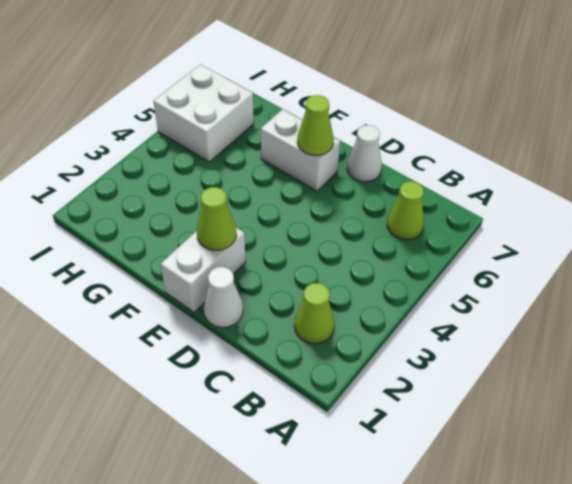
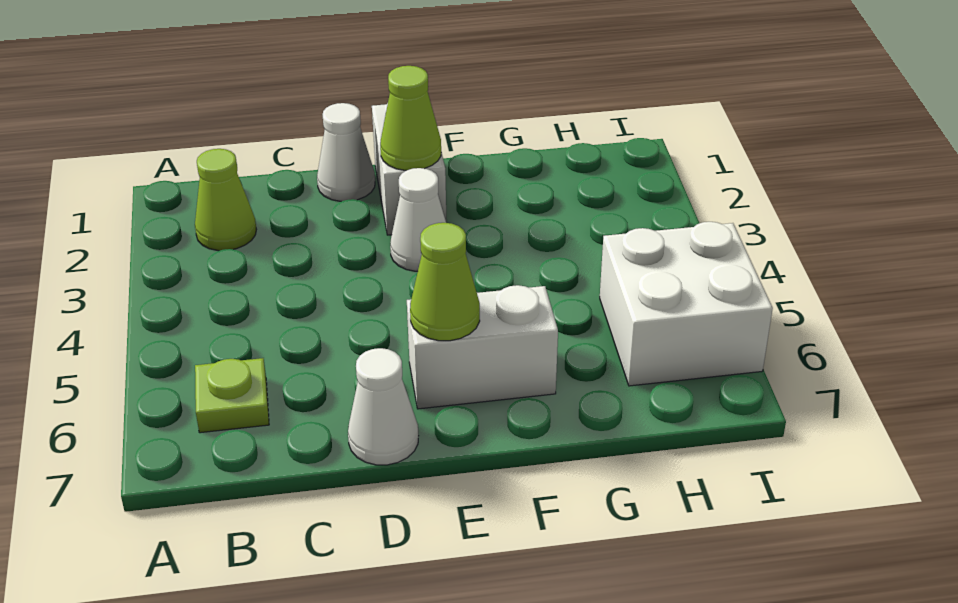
lime 1x1 cone [387,181,424,240] -> lime 1x1 plate [195,358,269,433]
none -> white 1x1 cone [390,168,446,271]

